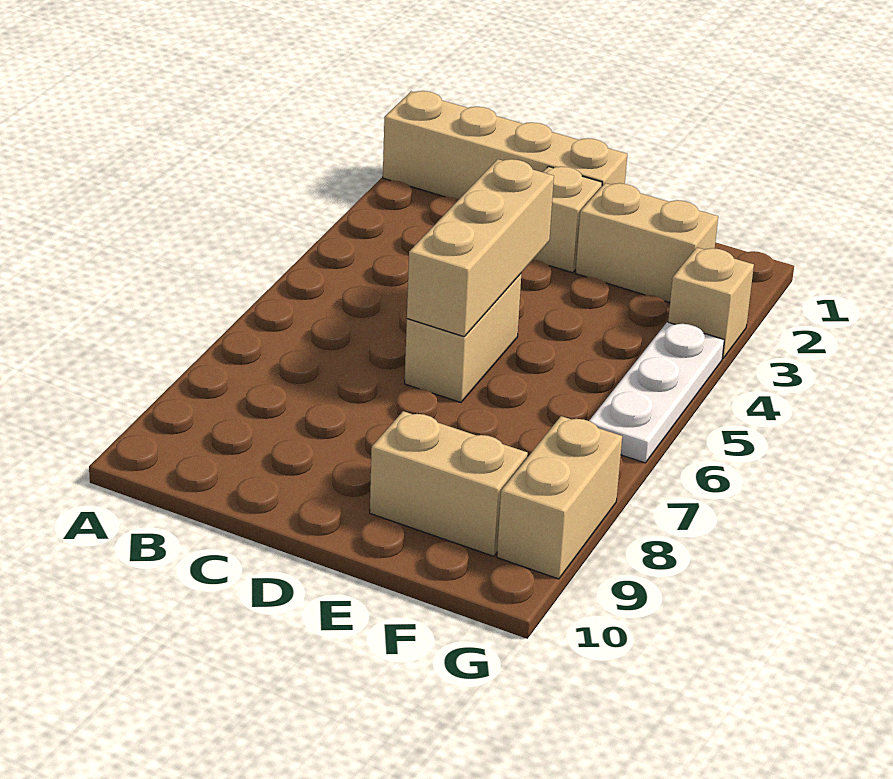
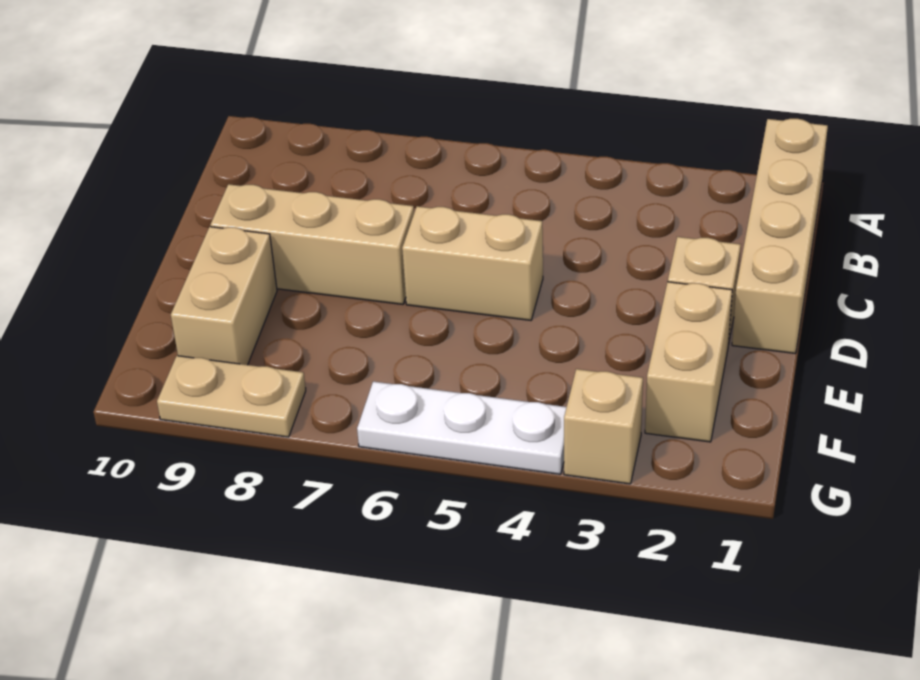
tan 1x3 brick [407,159,554,337] -> tan 1x3 brick moved to [211,184,414,304]
tan 1x2 brick [497,416,622,579] -> tan 1x2 plate [157,356,306,437]

